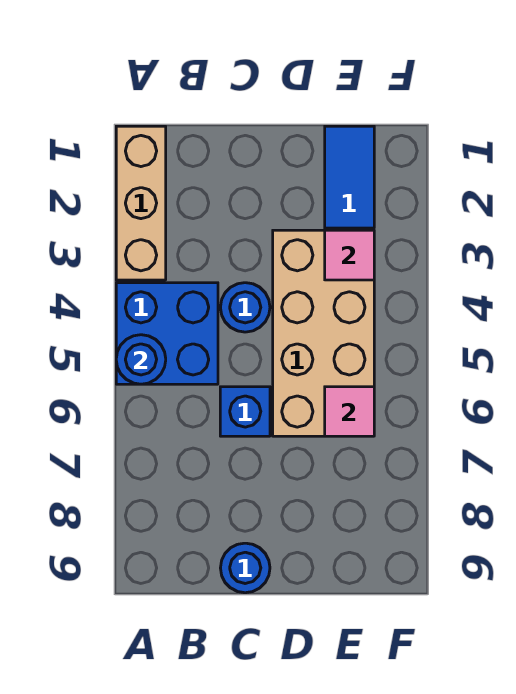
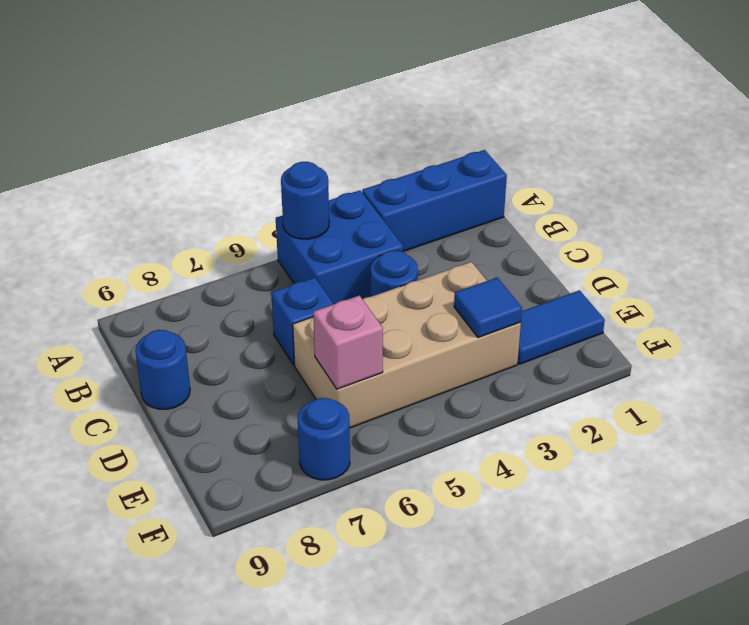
tan 1x3 brick [116,126,166,280] -> blue 1x3 brick [362,150,507,251]
pink 1x1 tile [325,230,374,280] -> blue 1x1 tile [454,277,522,338]
pink 1x1 tile [325,387,374,436] -> pink 1x1 brick [313,296,383,389]
none -> blue 1x1 round brick [298,398,350,480]

